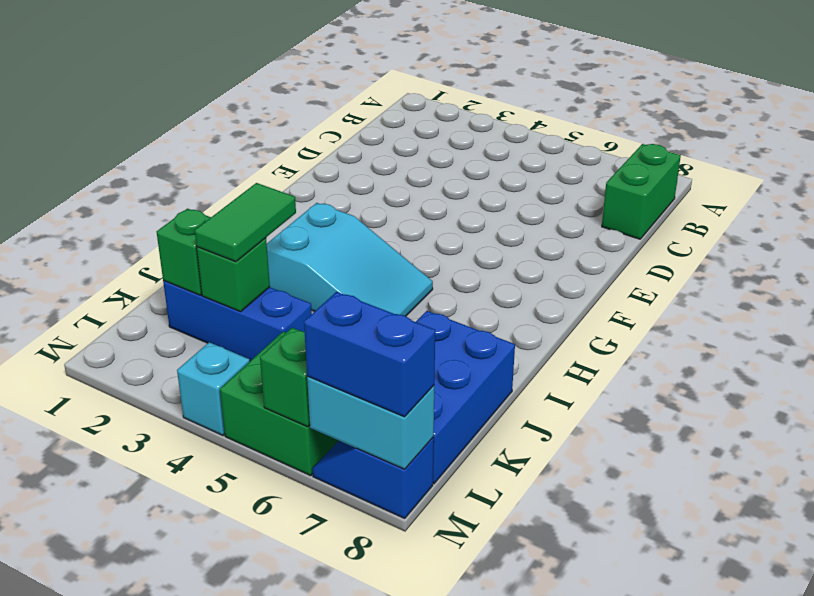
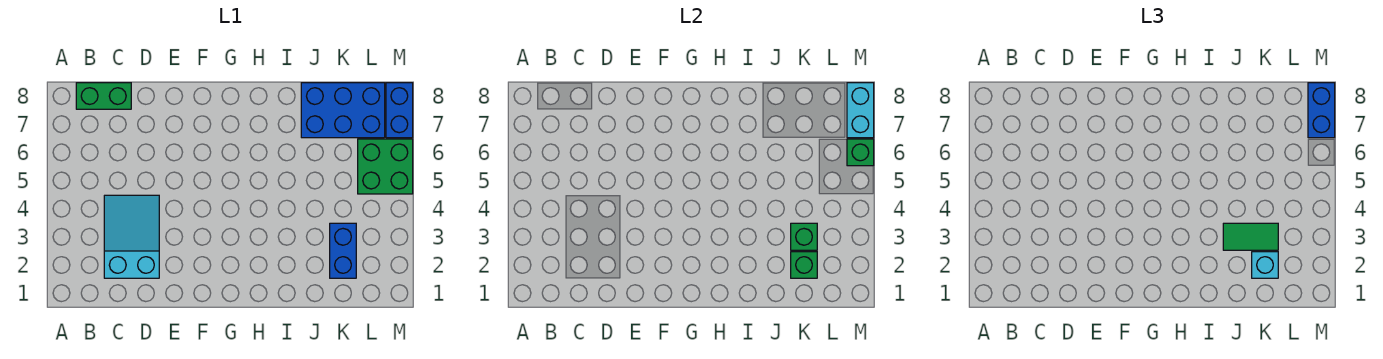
cyan 2x3 slope [267,203,433,316] -> cyan 2x3 slope moved to [104,195,159,278]
blue 1x3 brick [163,281,312,361] -> blue 1x2 brick [330,223,356,278]
cyan 1x1 brick [177,342,250,435] -> cyan 1x1 brick moved to [1252,252,1278,278]
blue 1x2 slope [313,437,434,518] -> blue 1x2 brick [386,83,413,138]

